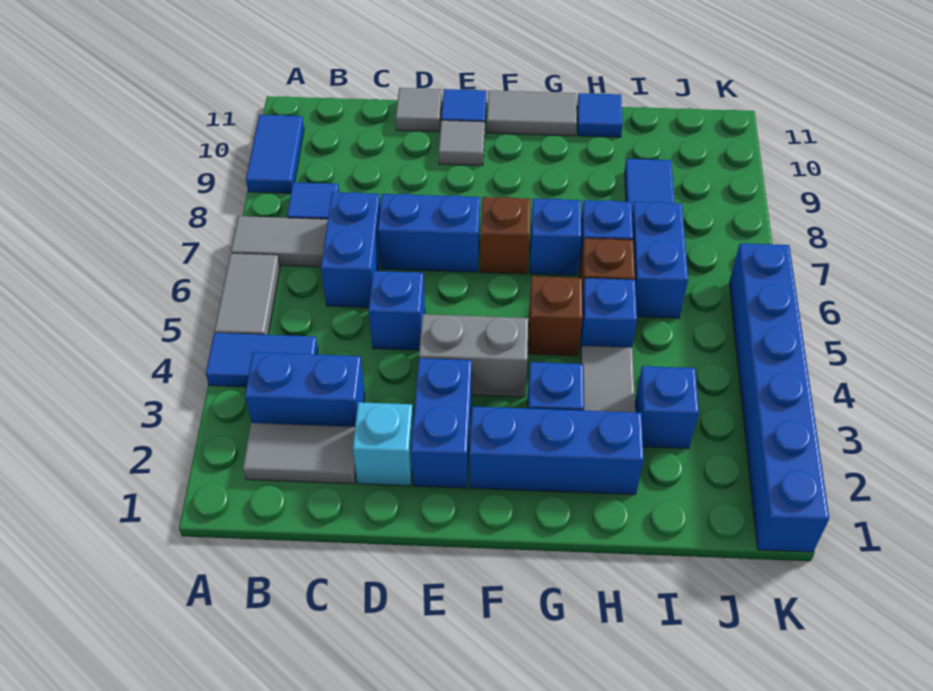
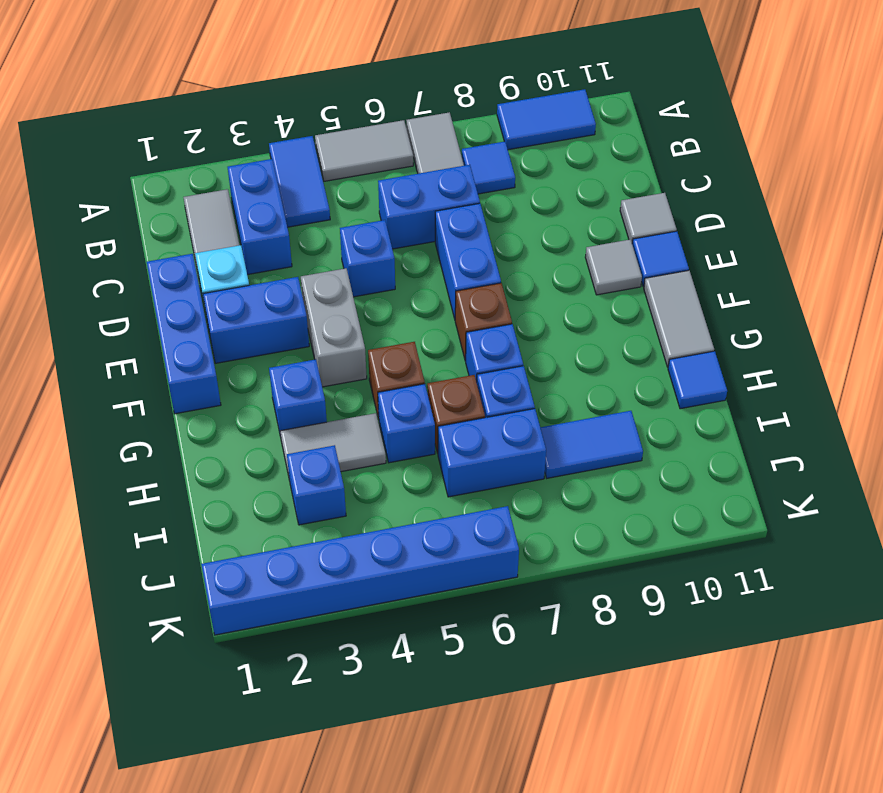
blue 1x3 brick [470,407,644,494] -> blue 1x3 brick moved to [147,254,221,414]

